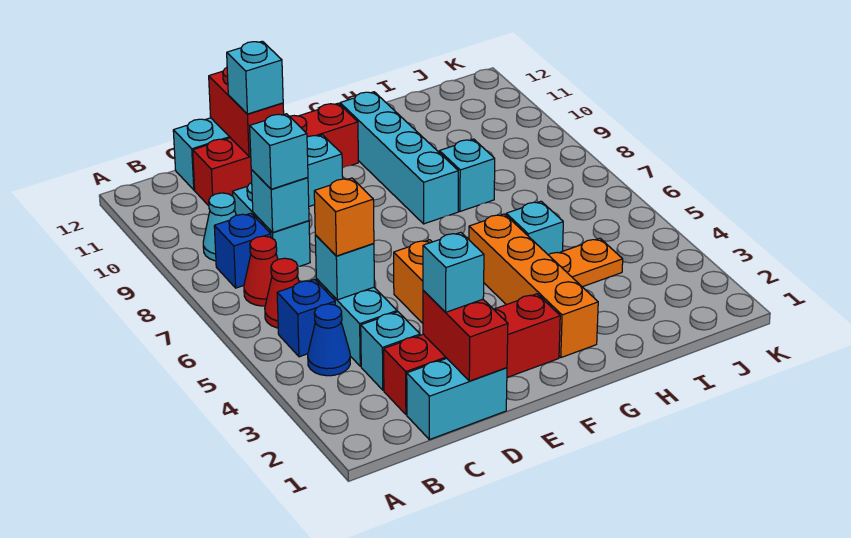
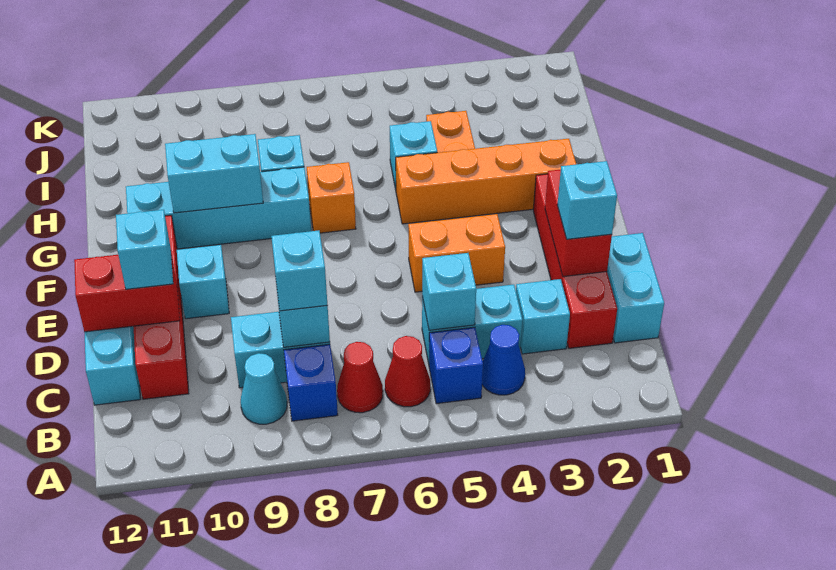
orange 1x1 brick [314,178,374,256] -> orange 1x1 brick moved to [307,162,356,233]
red 1x2 brick [423,291,508,381] -> red 1x2 brick turned to [545,170,612,277]
none -> cyan 1x2 brick [165,134,263,213]

